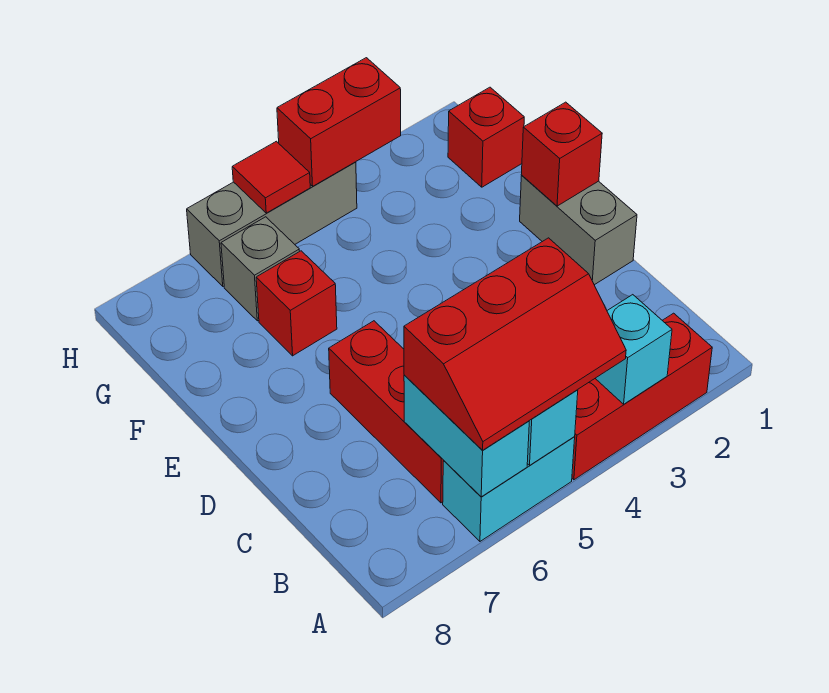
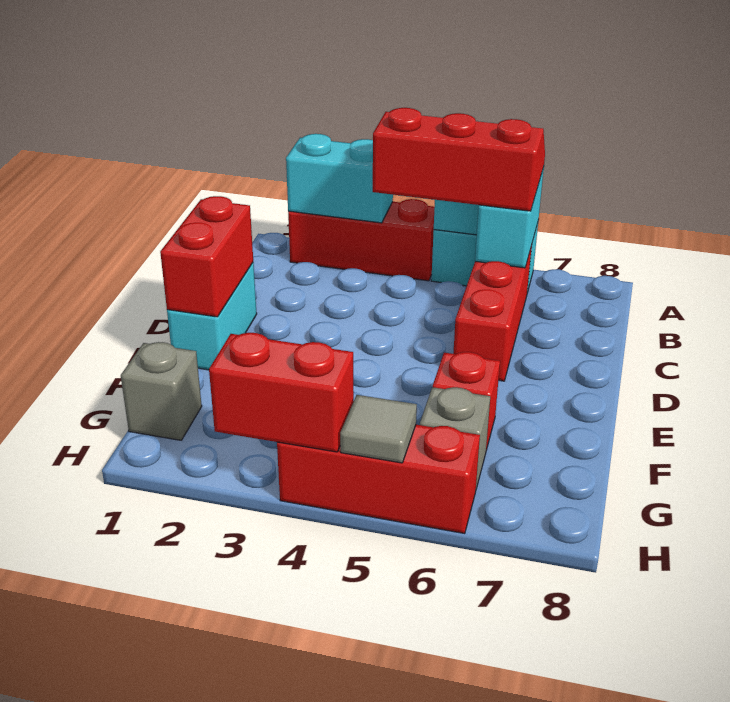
cyan 1x1 brick [595,295,672,404] -> cyan 1x2 brick [286,134,393,223]
grey 1x2 brick [520,176,637,285] -> cyan 1x2 brick [167,263,257,370]
red 1x1 brick [521,102,602,206] -> red 1x2 brick [160,196,253,317]
red 1x1 brick [448,87,524,187] -> grey 1x1 brick [121,342,202,440]
grey 1x3 brick [187,162,357,286] -> red 1x3 brick [277,425,480,534]
red 1x1 tile [232,141,310,213] -> grey 1x1 tile [340,395,417,463]

